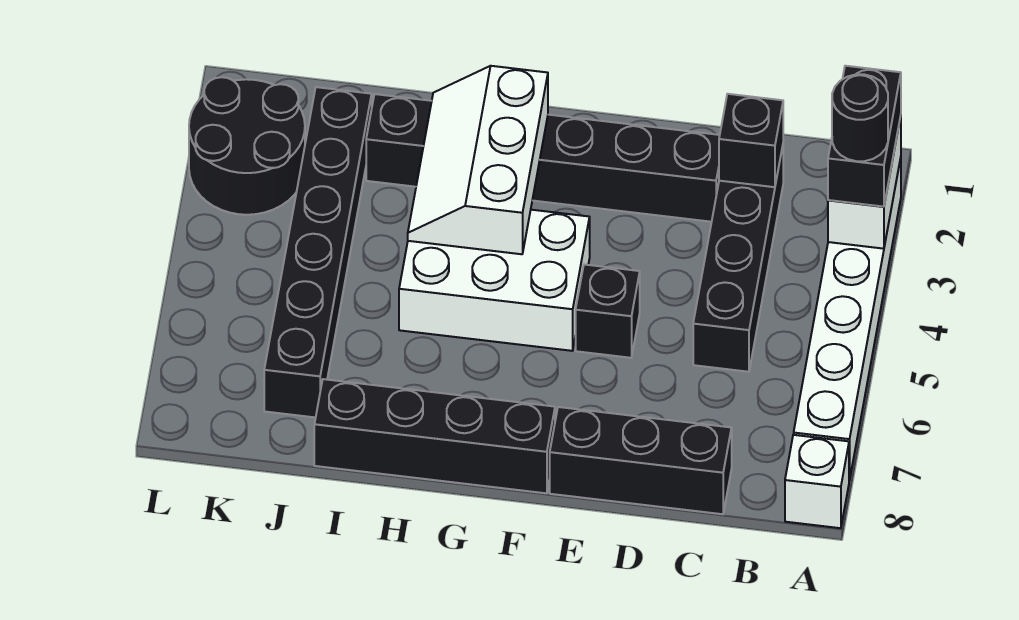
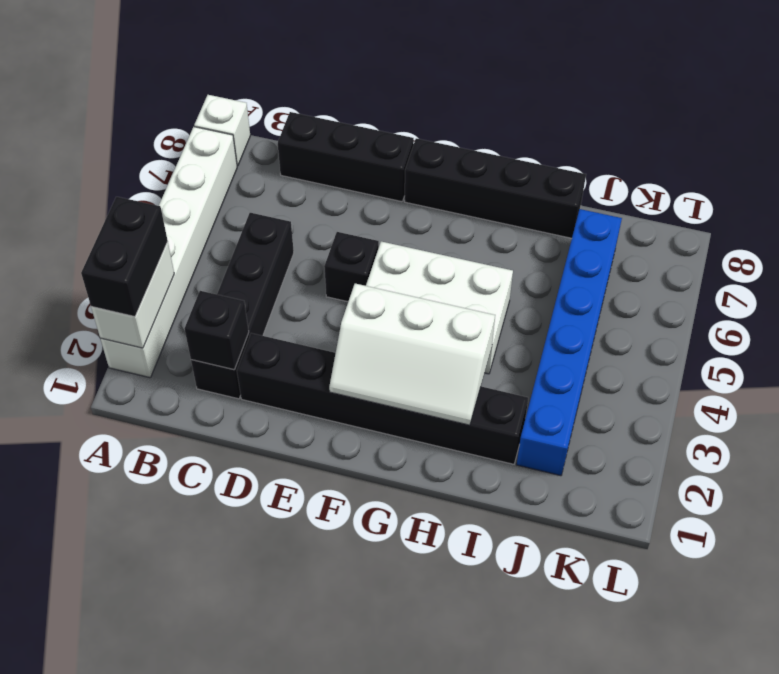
black 1x1 round brick [832,74,888,161] -> none
white 2x3 slope [408,66,548,254] -> white 2x3 slope turned to [329,284,495,425]
black 1x6 brick [264,87,372,418] -> blue 1x6 brick [517,209,622,476]
black 2x2 round brick [189,77,305,215] -> none

